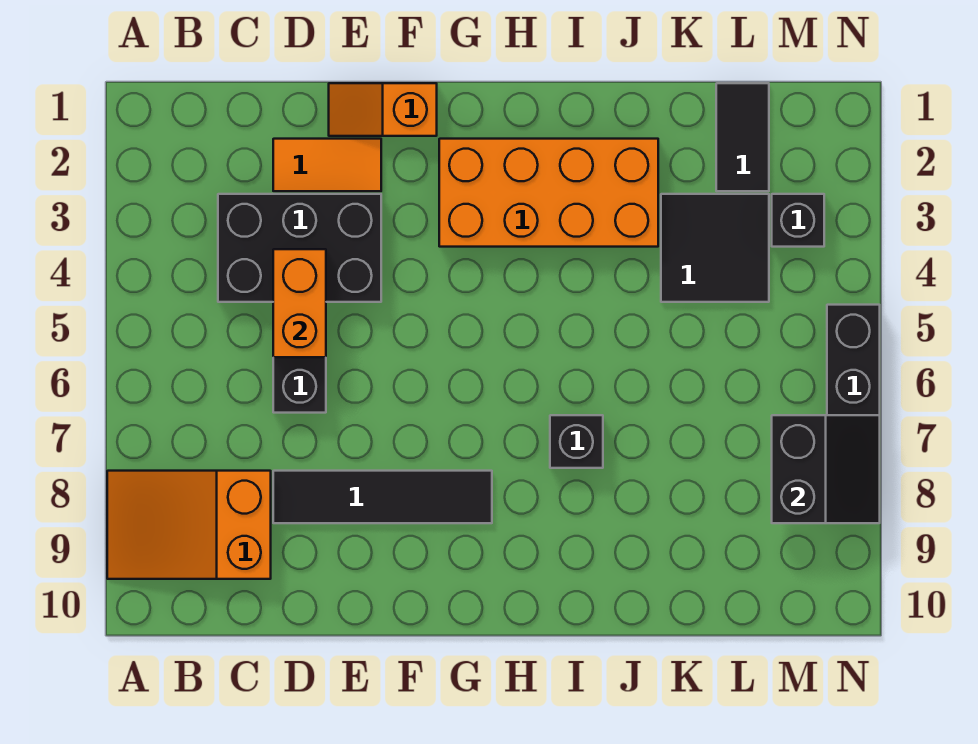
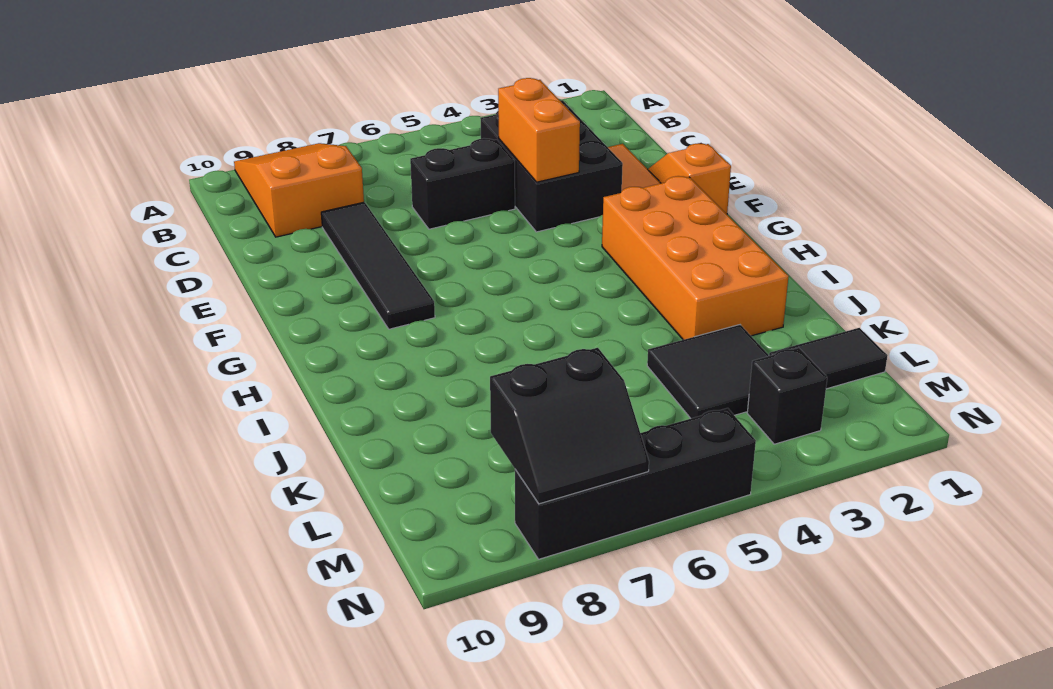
orange 1x2 brick [273,249,326,357] -> orange 1x2 brick turned to [498,78,580,182]
black 1x1 brick [550,415,603,468] -> none

